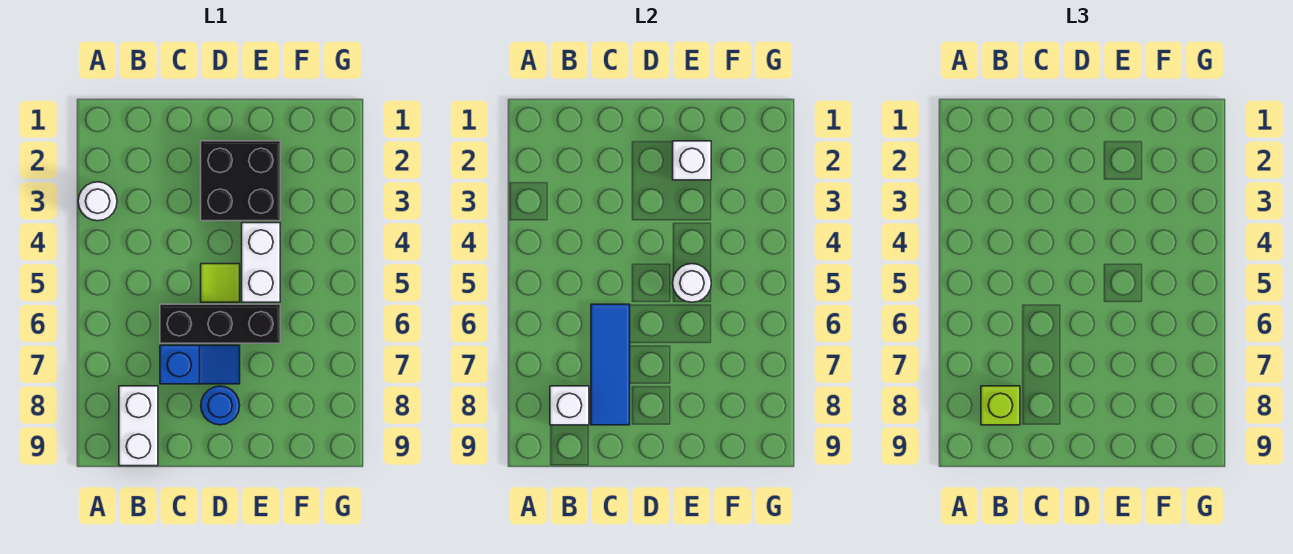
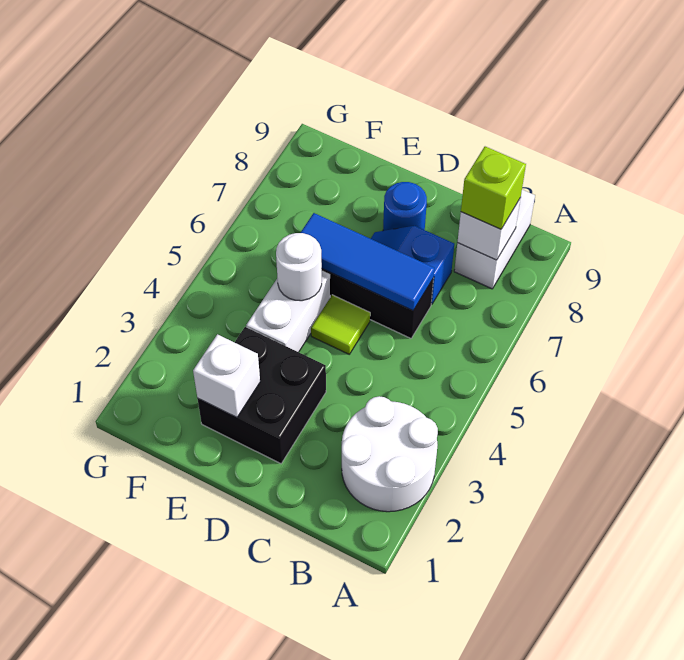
white 1x1 round brick [78,182,117,221] -> white 2x2 round brick [342,396,438,512]
blue 1x3 tile [591,304,630,425] -> blue 1x3 tile turned to [301,213,434,311]

